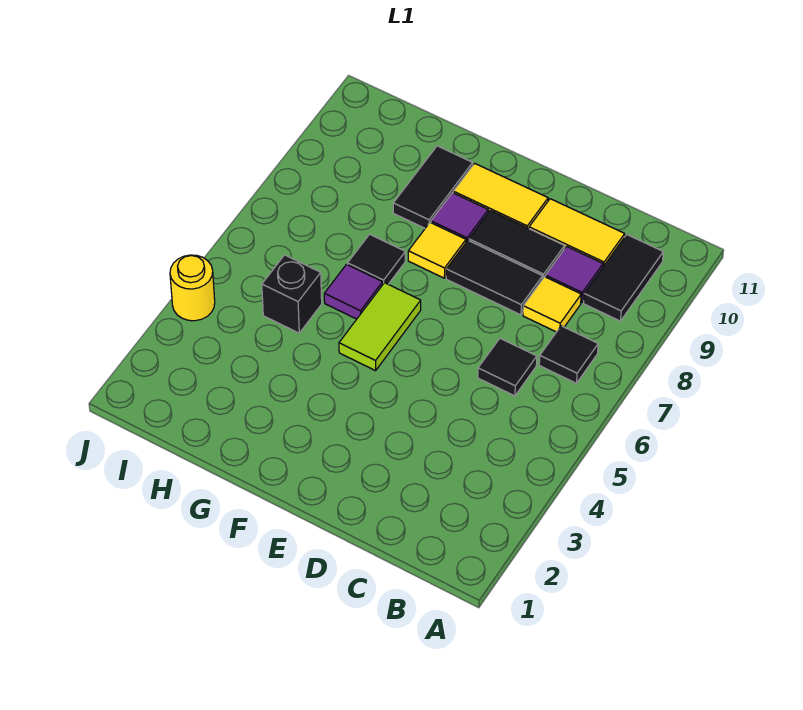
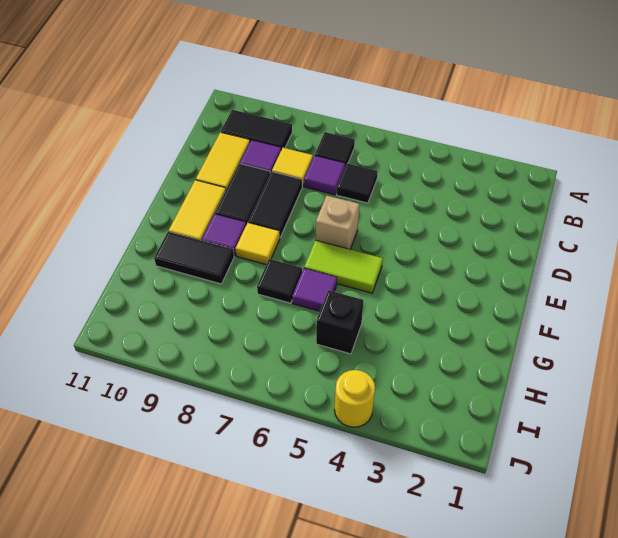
none -> purple 1x1 tile [304,156,345,195]
none -> tan 1x1 brick [316,196,359,249]

